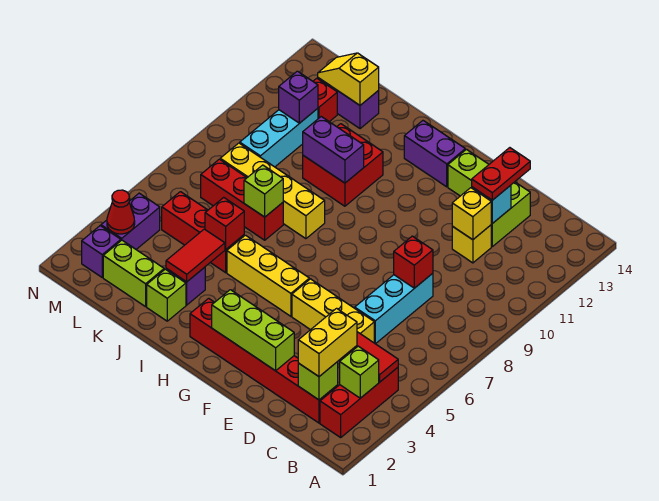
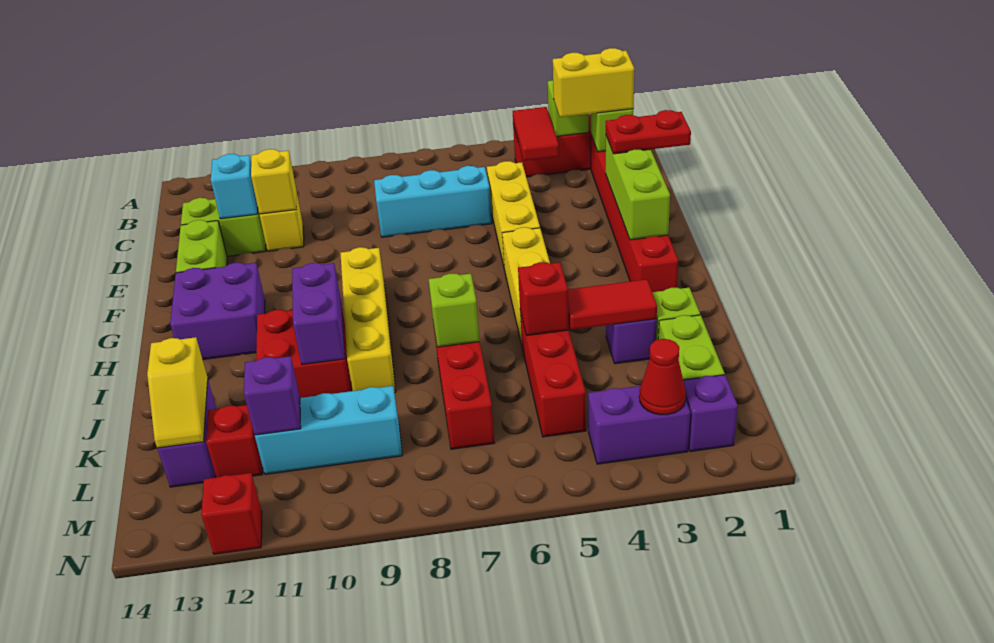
red 1x1 brick [394,236,433,288] -> red 1x1 brick moved to [201,473,262,554]
red 1x2 plate [472,148,530,200] -> red 1x2 plate moved to [606,110,691,154]
purple 1x2 brick [404,121,465,187] -> purple 2x2 brick [170,263,265,360]
yellow 1x4 brick [220,143,325,239] -> yellow 1x4 brick moved to [340,247,396,393]

